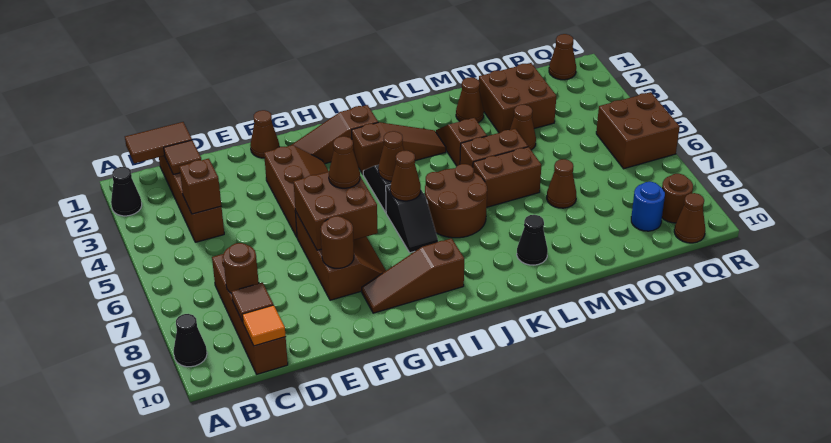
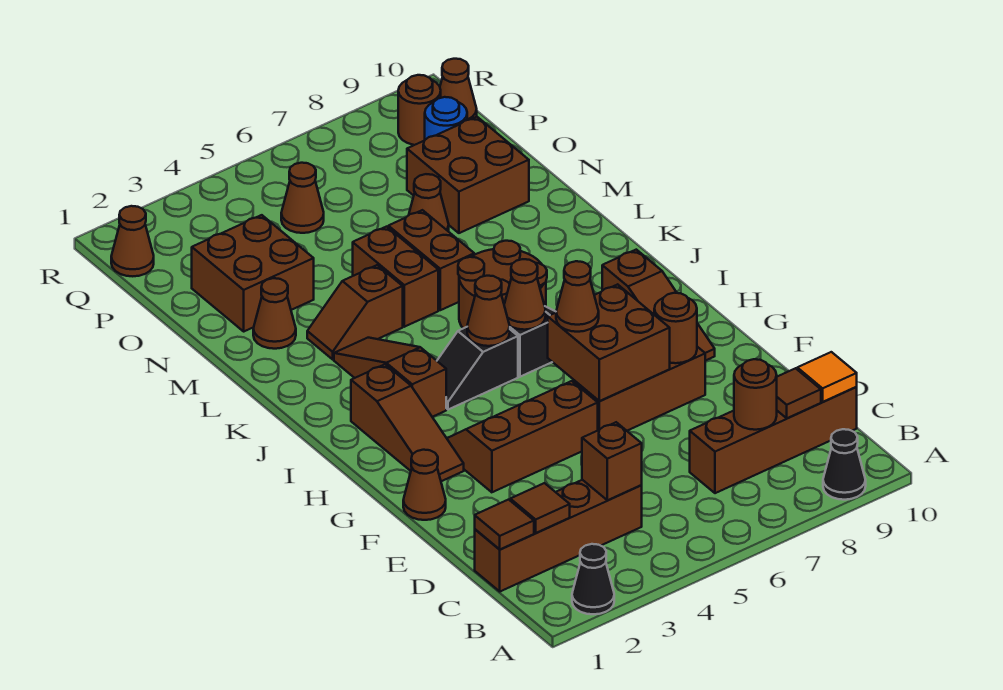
brown 1x2 tile [125,122,192,163] -> brown 1x1 tile [475,500,534,550]
black 1x1 cone [517,215,548,265] -> none
brown 1x1 cone [510,105,536,150] -> brown 1x1 cone moved to [281,163,324,233]
brown 2x2 brick [596,92,680,169] -> brown 2x2 brick moved to [407,117,529,233]

